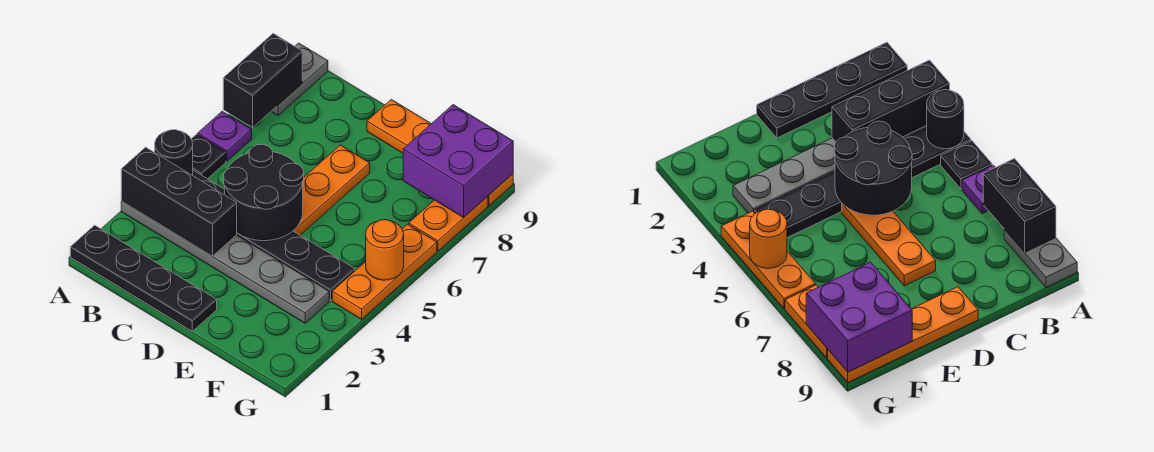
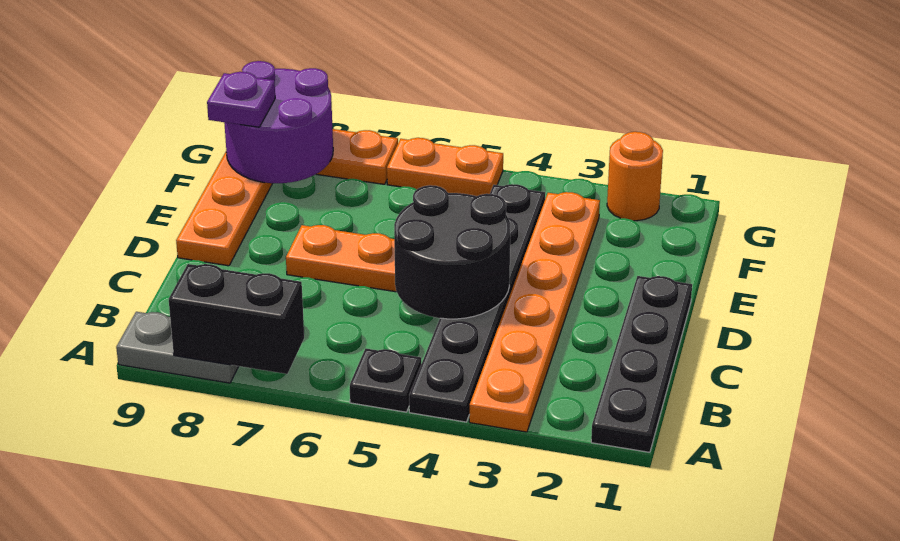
grey 1x6 plate [121,201,329,323] -> orange 1x6 plate [469,192,600,432]
black 1x3 brick [121,147,237,256] -> none
black 1x1 round brick [155,130,193,175] -> none
purple 1x1 plate [198,112,252,161] -> purple 1x1 plate moved to [207,72,275,127]
purple 2x2 brick [403,105,513,217] -> purple 2x2 round brick [224,61,333,183]
orange 1x3 plate [332,224,437,319] -> orange 1x2 plate [387,138,503,196]
orange 1x1 round brick [366,220,404,280] -> orange 1x1 round brick moved to [607,132,663,221]

